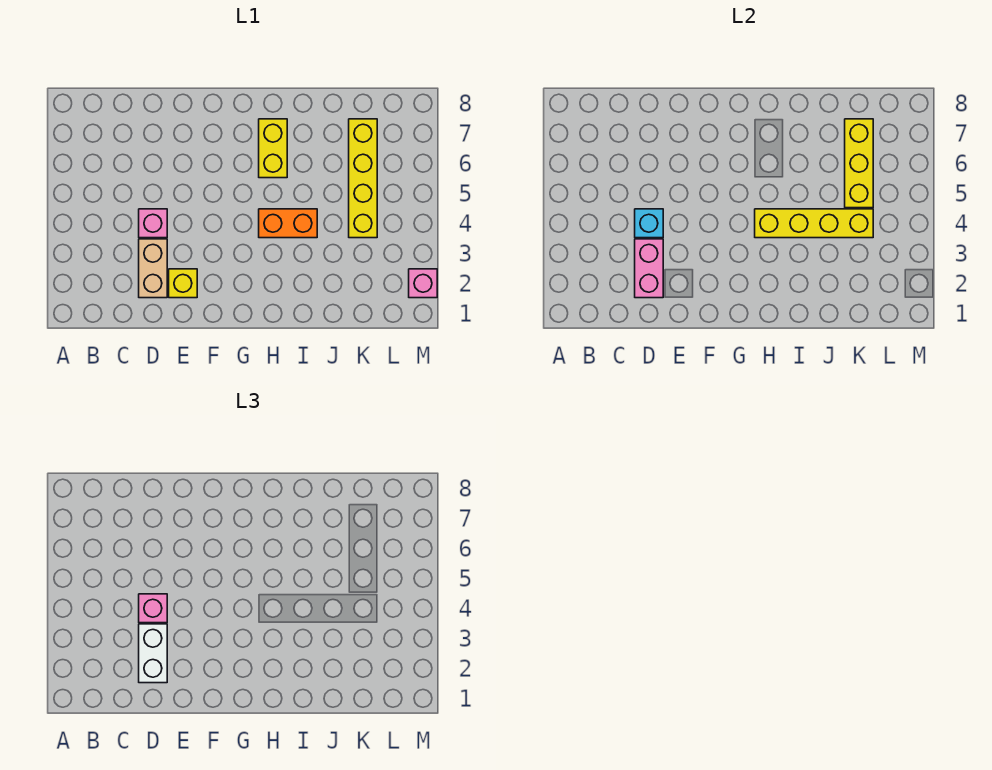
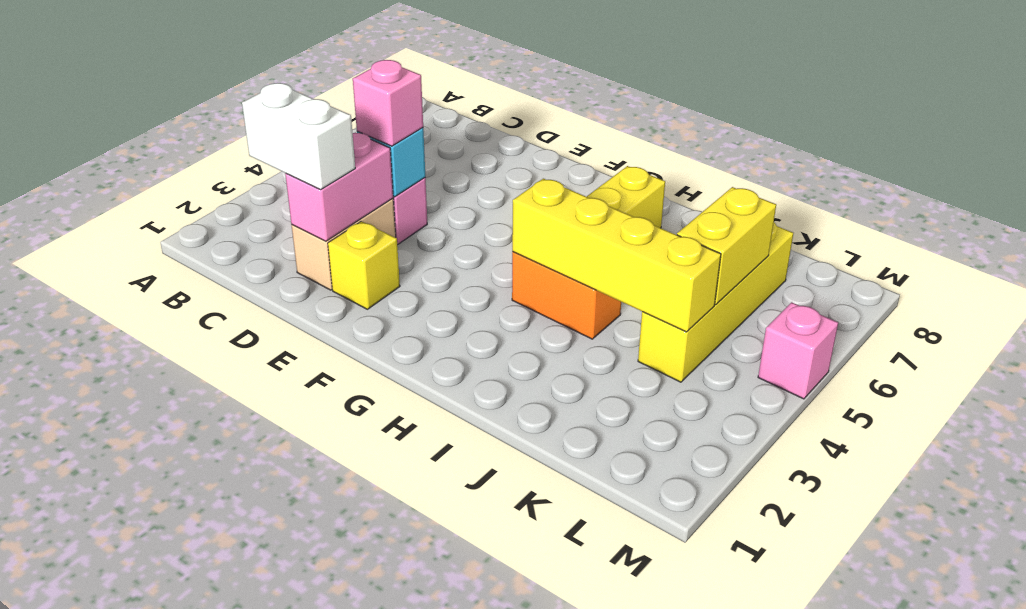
white 1x2 brick [139,624,167,683] -> white 1x2 brick turned to [242,83,355,190]
yellow 1x3 brick [845,119,873,208] -> yellow 1x2 brick [677,187,776,305]
pink 1x1 brick [409,269,437,298] -> pink 1x1 brick moved to [758,302,838,399]

